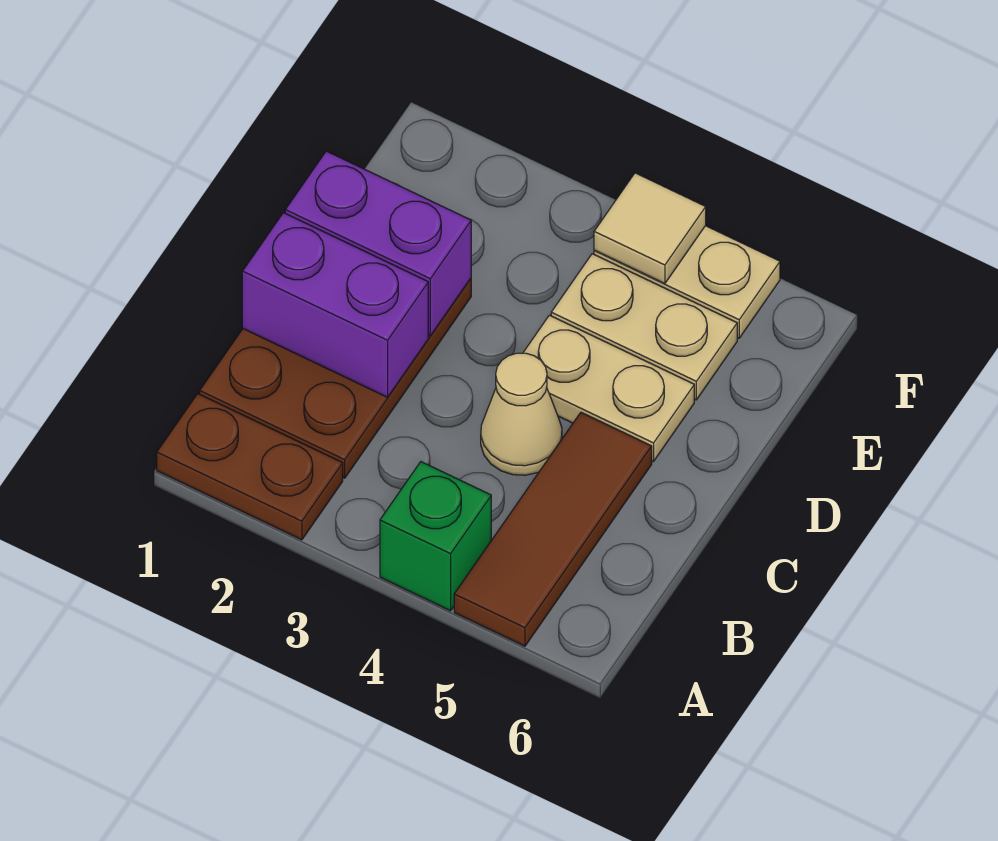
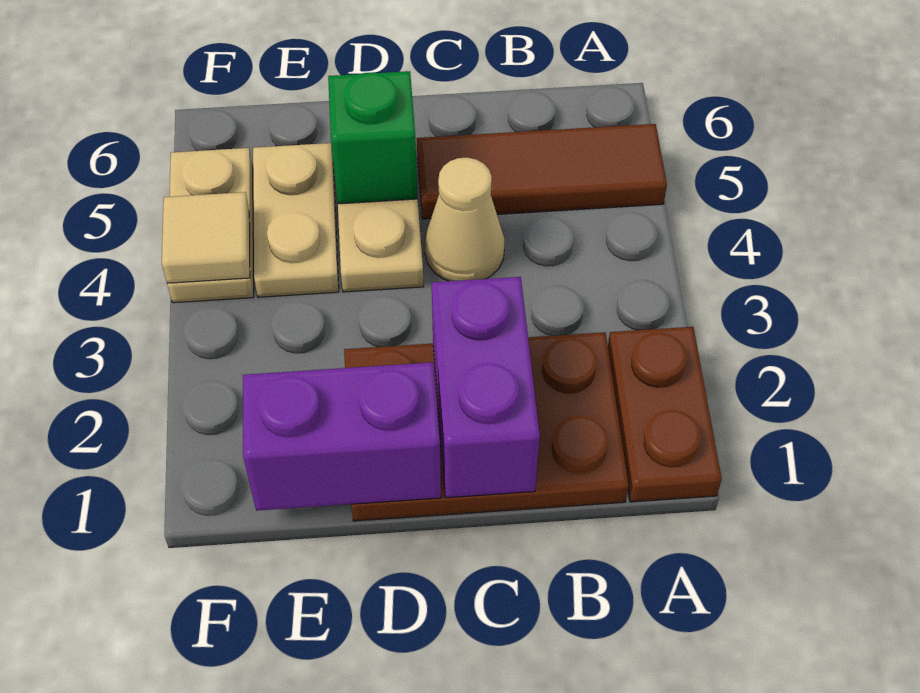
green 1x1 brick [380,462,491,611] -> green 1x1 brick moved to [328,71,418,204]
purple 1x2 brick [285,151,471,336] -> purple 1x2 brick turned to [243,362,441,511]

